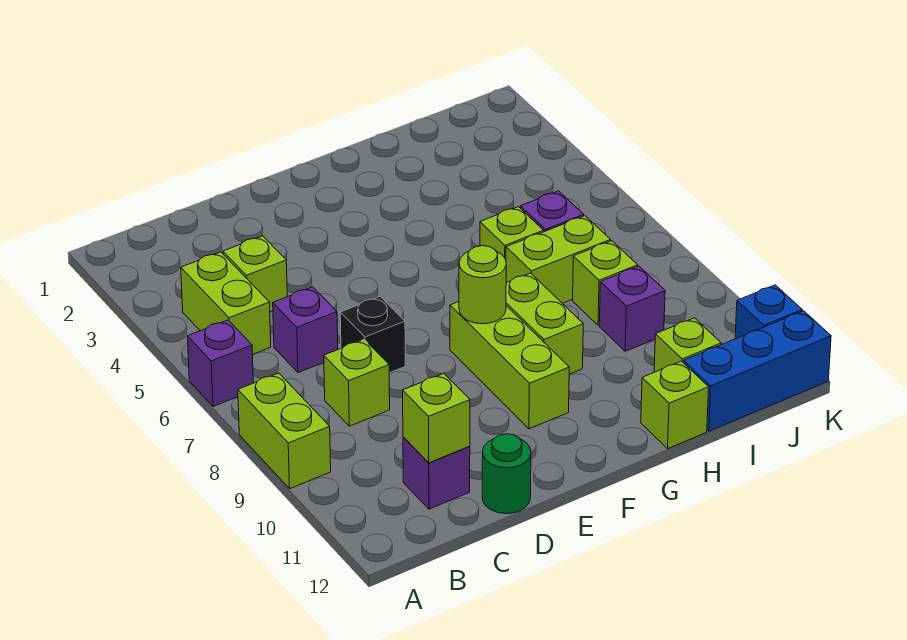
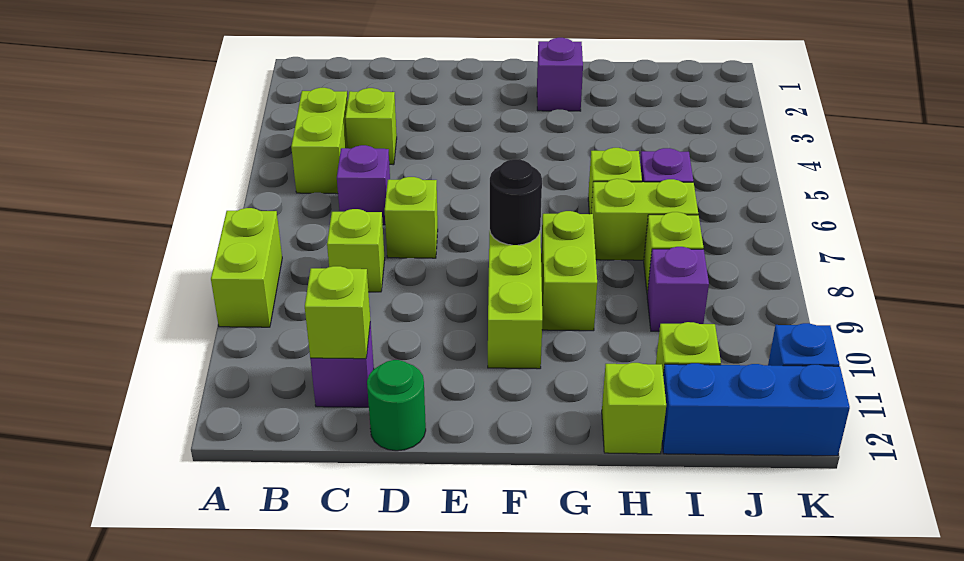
purple 1x1 brick [187,320,253,406] -> purple 1x1 brick moved to [537,38,583,111]
black 1x1 brick [340,296,405,373] -> lime 1x1 brick [385,177,438,258]
lime 1x1 round brick [459,246,506,324] -> black 1x1 round brick [490,159,542,245]

